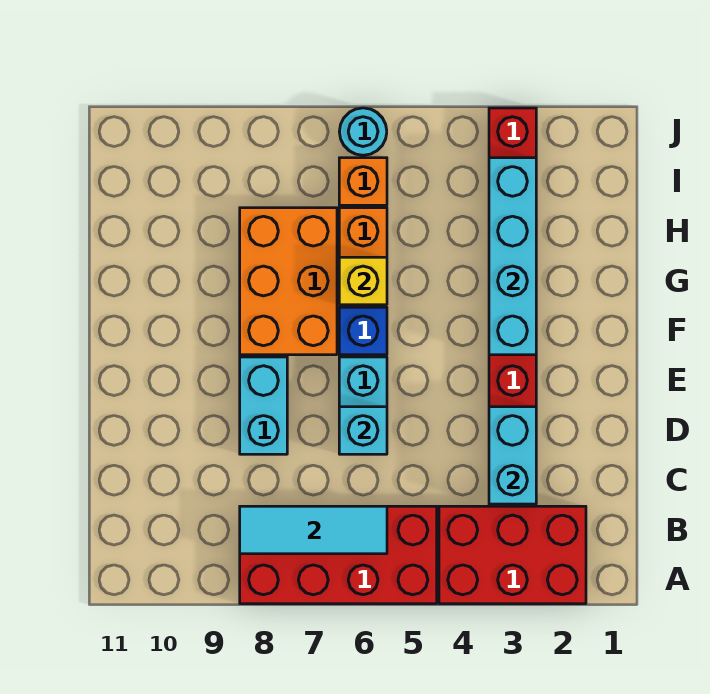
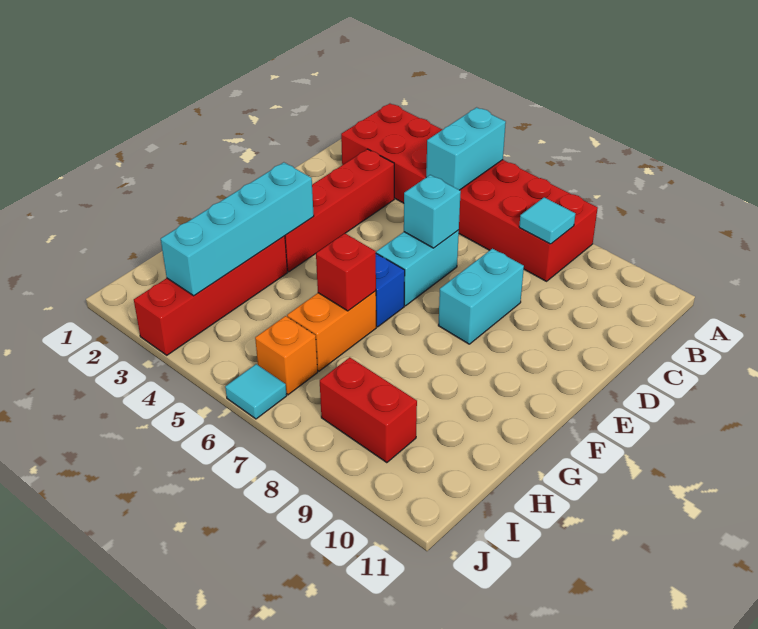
cyan 1x3 tile [240,506,387,554] -> cyan 1x1 tile [519,197,575,244]
cyan 1x2 brick [489,407,536,504] -> cyan 1x2 brick moved to [426,107,506,190]
orange 2x3 brick [240,208,337,355] -> none
yellow 1x1 brick [339,257,387,305] -> red 1x1 brick [316,234,376,311]
none -> red 1x2 brick [320,357,417,463]
cyan 1x1 round brick [339,108,387,155] -> cyan 1x1 tile [225,364,287,419]

